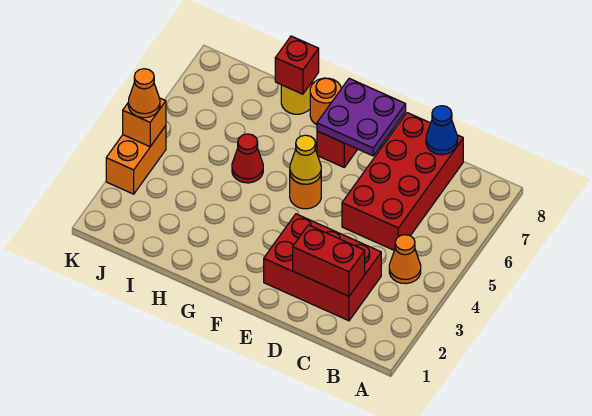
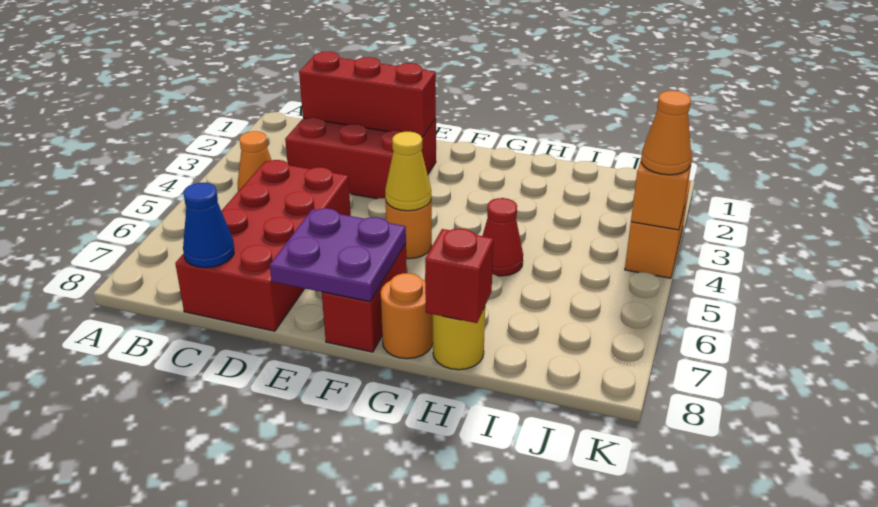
red 1x2 brick [293,225,365,296] -> red 1x3 brick [299,52,436,137]

